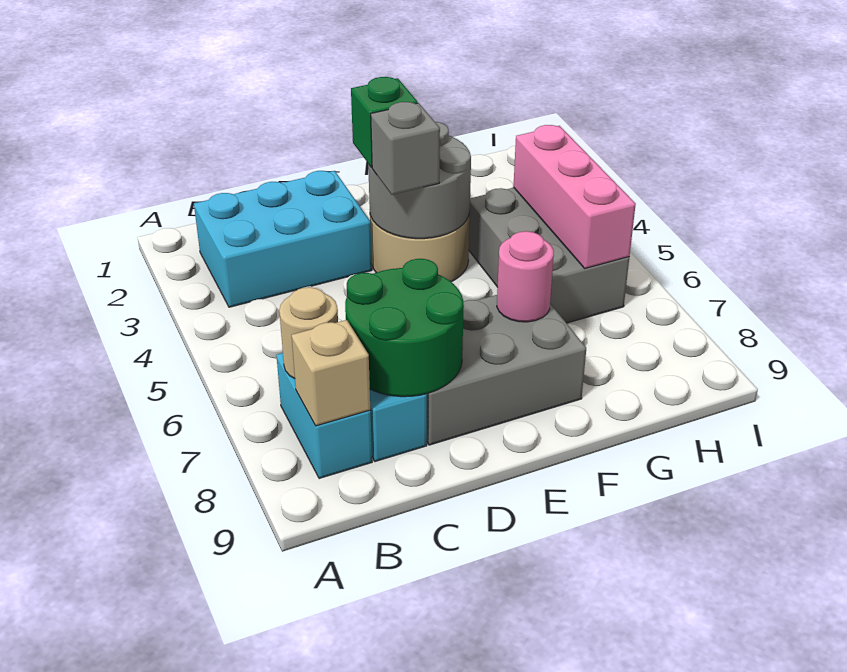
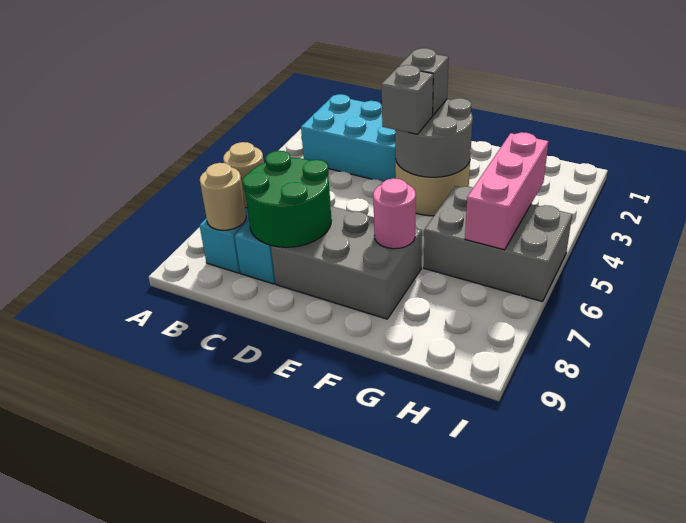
tan 1x1 brick [292,320,370,426] -> tan 1x1 round brick [200,163,246,230]
green 1x1 brick [351,77,418,167] -> grey 1x1 brick [399,48,449,115]
grey 2x3 brick [469,188,629,323] -> grey 2x3 brick turned to [424,186,572,302]

